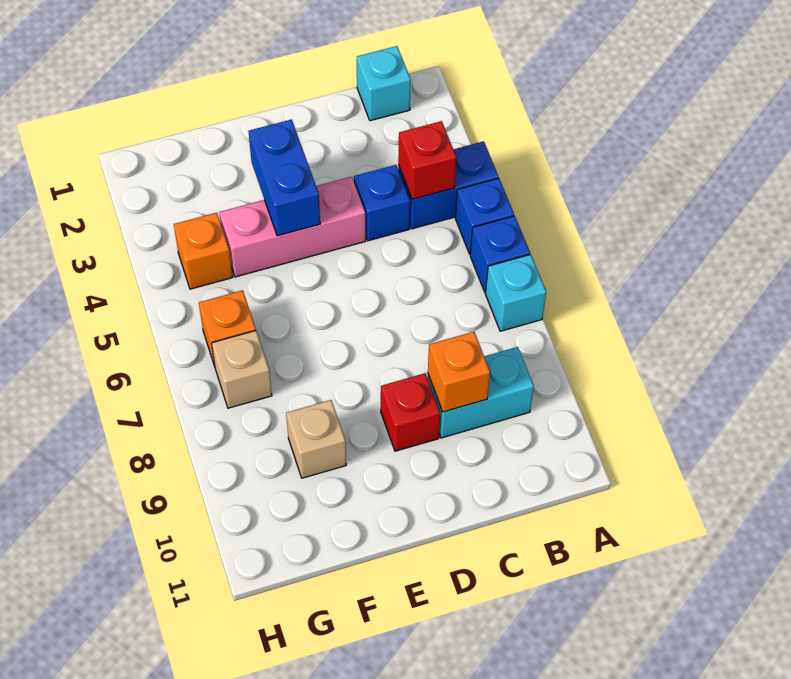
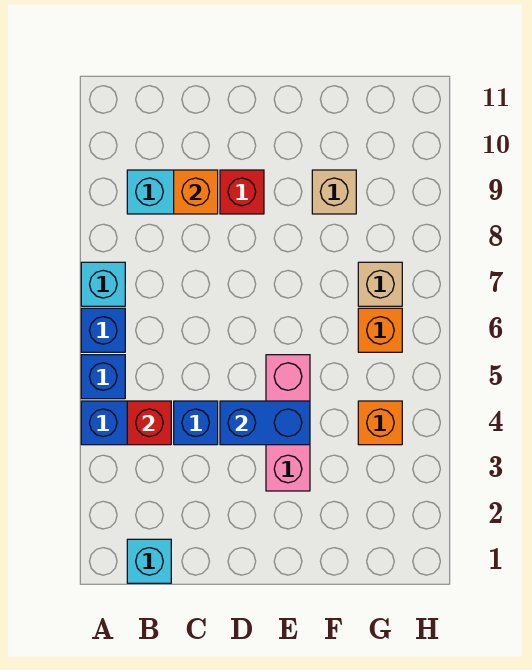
pink 1x3 brick [219,177,366,277] -> pink 1x3 brick turned to [266,355,310,491]
blue 1x2 brick [249,119,320,236] -> blue 1x2 brick turned to [220,401,310,445]

